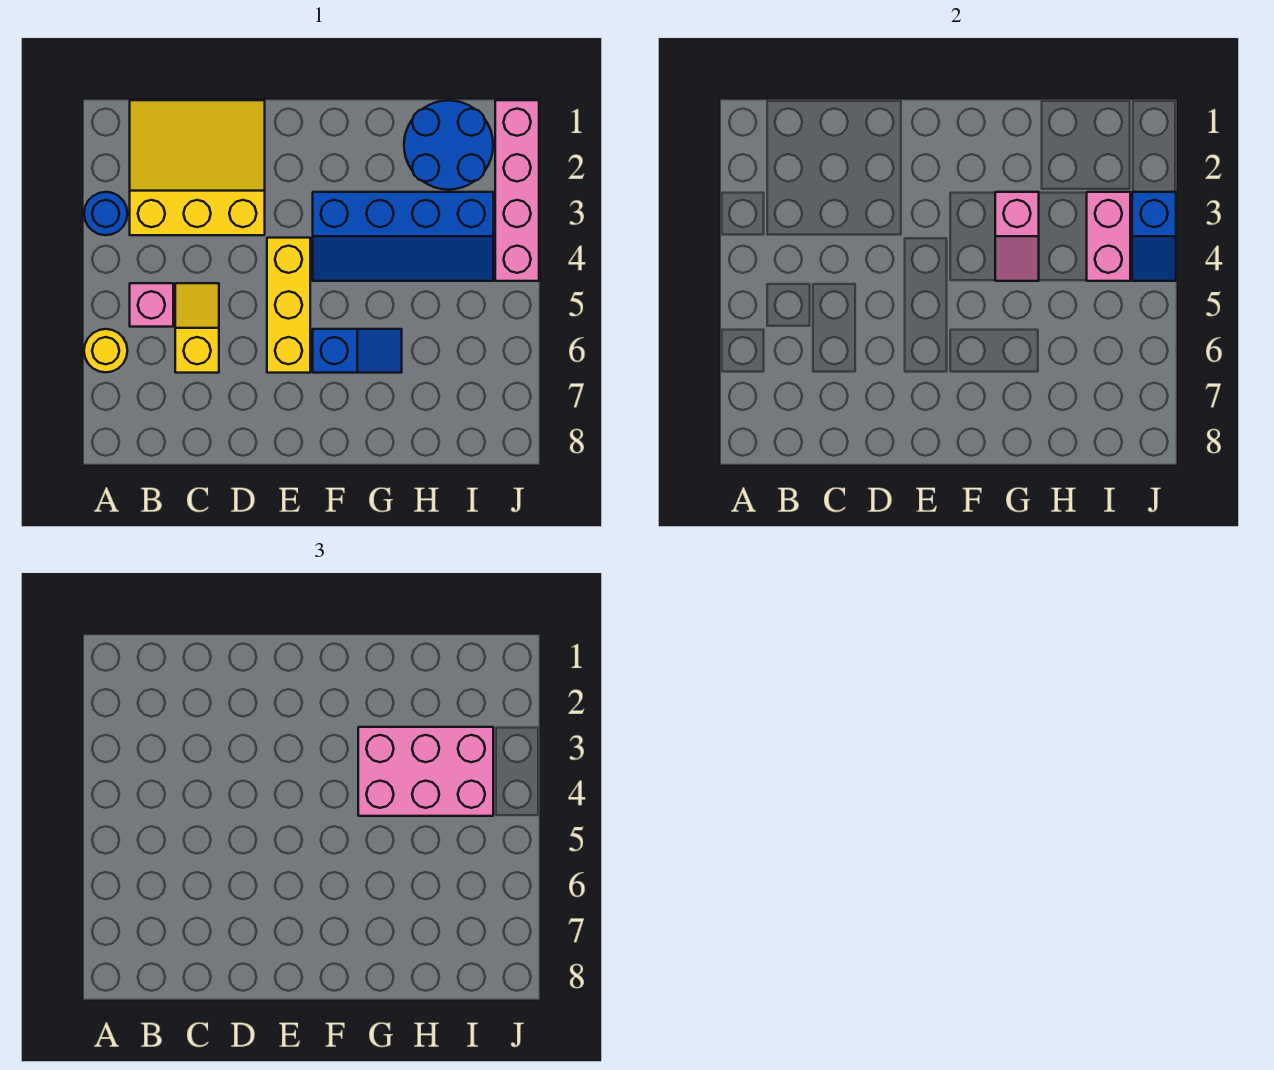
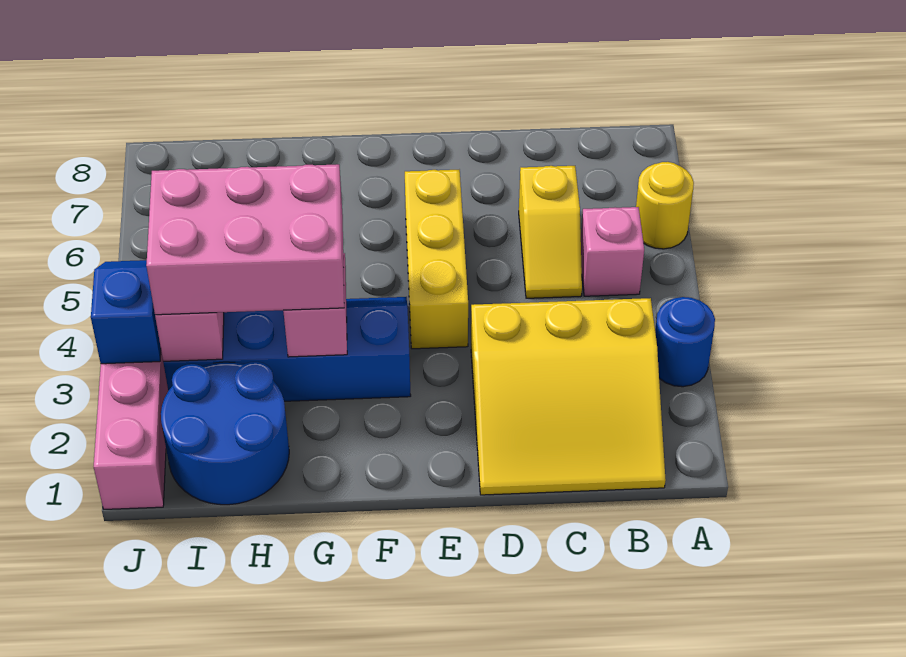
blue 1x2 slope [313,329,402,373] -> none

